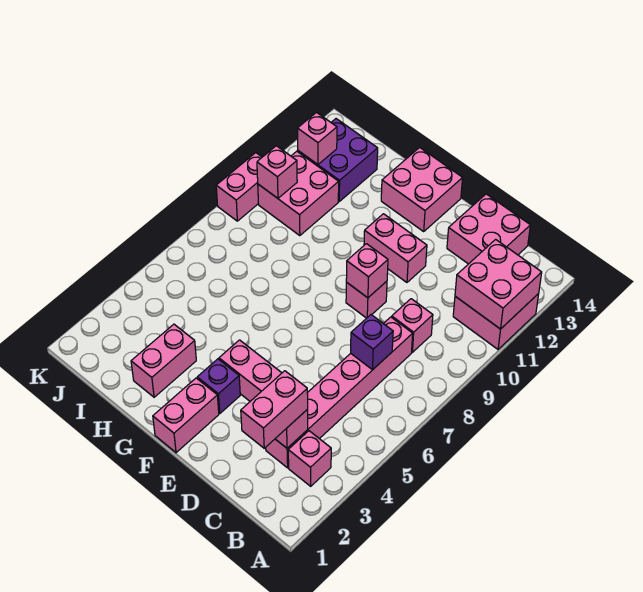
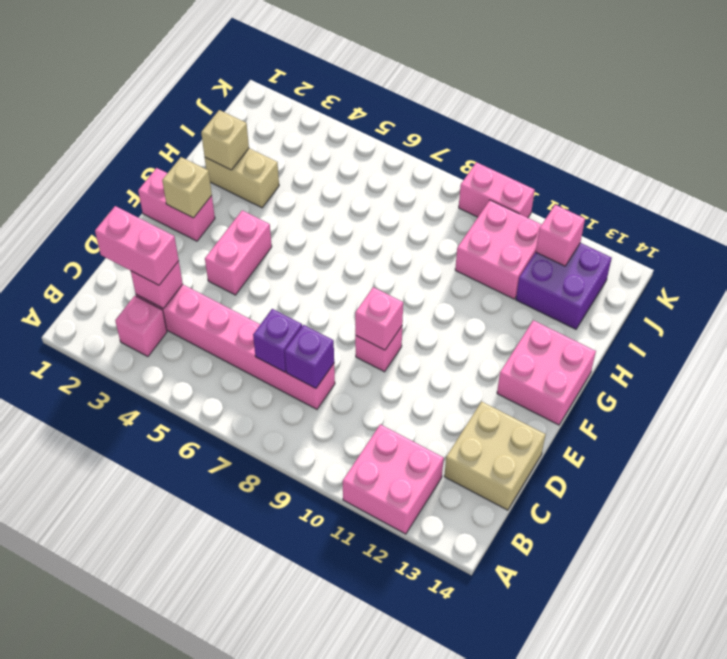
pink 2x2 brick [455,239,542,329] -> none
pink 1x1 brick [392,299,433,352] -> none
pink 2x2 brick [447,194,530,264] -> tan 2x2 brick [444,402,546,510]
pink 1x2 brick [364,214,427,282] -> none
none -> tan 1x1 brick [162,157,212,218]
purple 1x1 brick [197,359,240,414] -> purple 1x1 brick moved to [285,325,334,388]
pink 1x2 brick [131,324,196,397] -> tan 1x2 brick [205,148,279,208]
none -> tan 1x1 brick [201,110,249,170]
pink 1x1 brick [257,146,297,198] -> none

